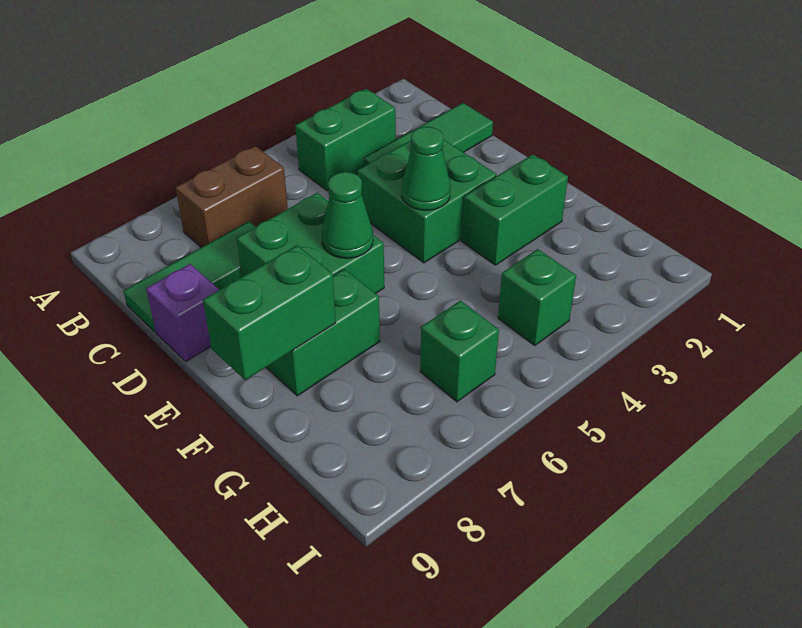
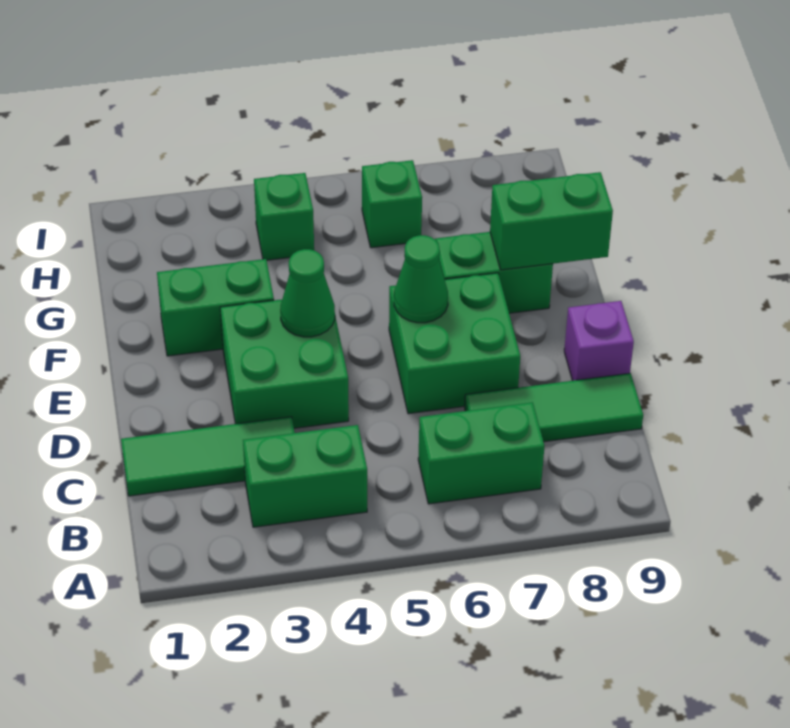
brown 1x2 brick [175,146,288,248] -> green 1x2 brick [418,402,544,504]

